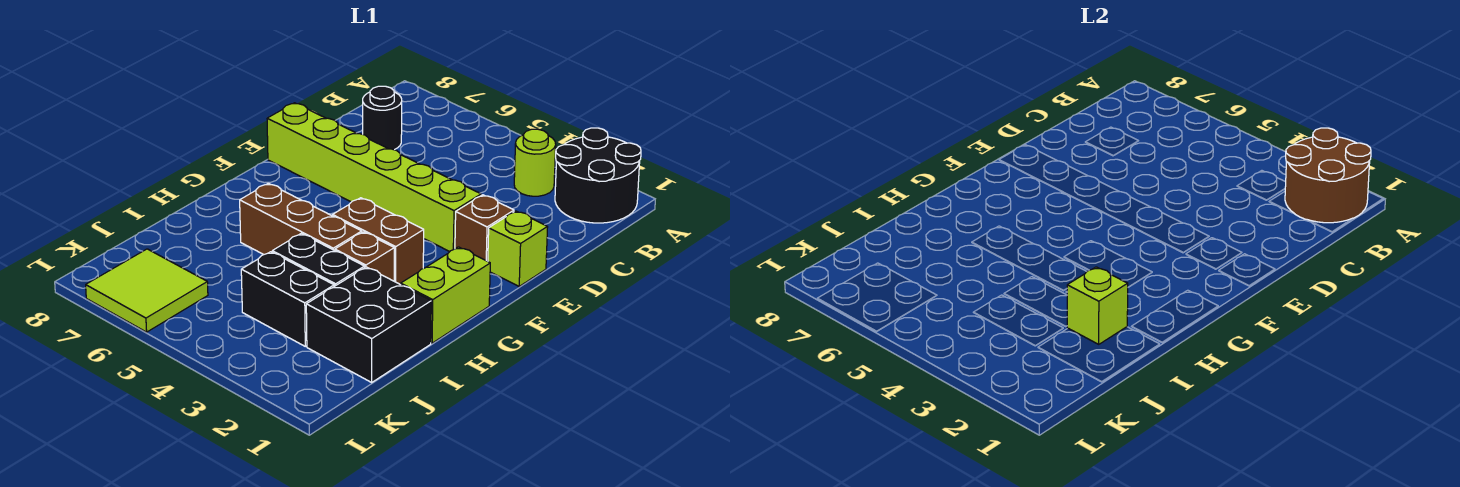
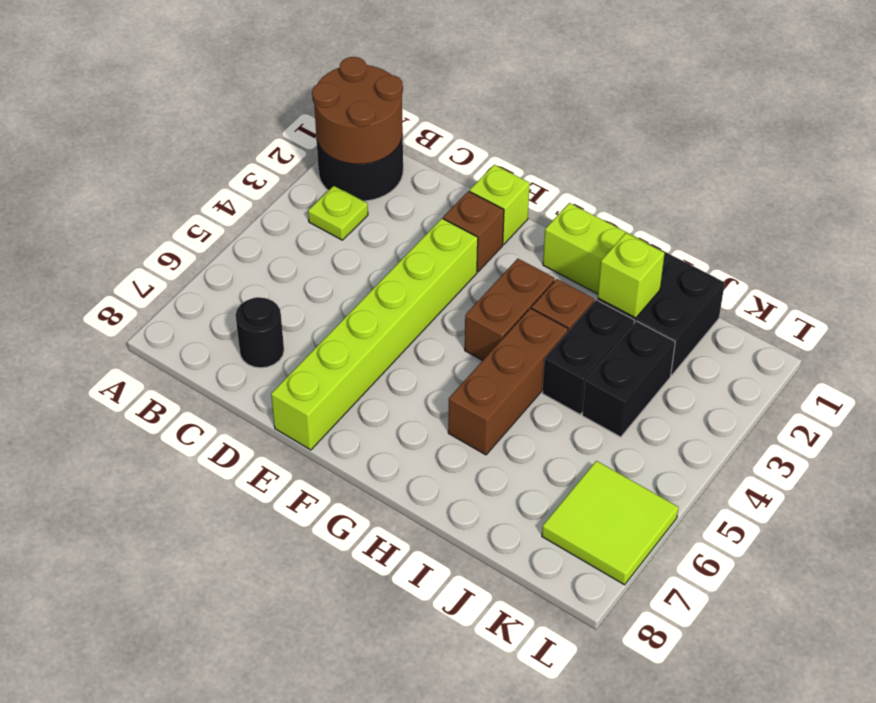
lime 1x1 round brick [514,129,556,196] -> lime 1x1 plate [308,186,368,240]

